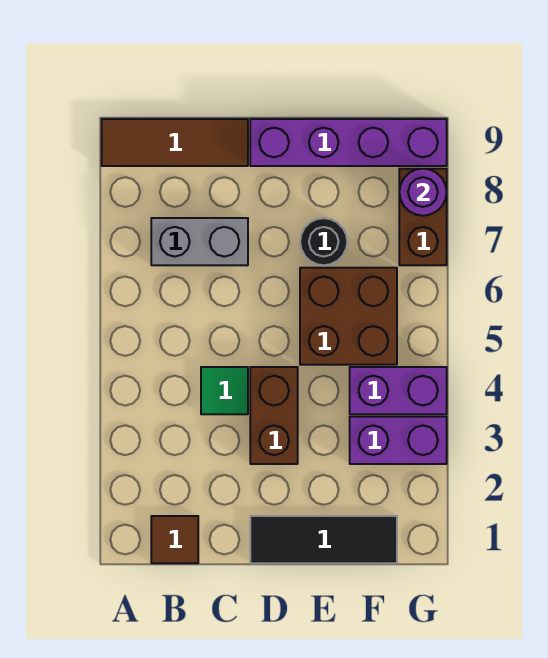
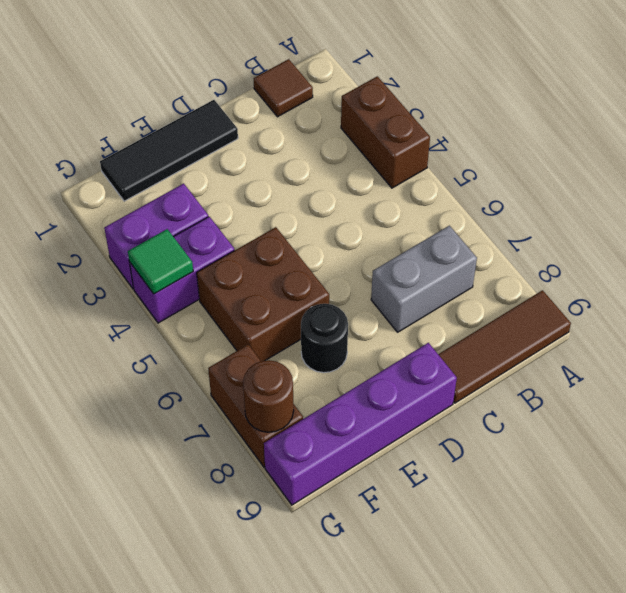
green 1x1 tile [201,367,248,414] -> green 1x1 tile moved to [128,229,193,294]
brown 1x2 brick [250,367,298,464] -> brown 1x2 brick moved to [341,76,430,188]
purple 1x1 round brick [399,169,447,216] -> brown 1x1 round brick [243,360,294,432]

